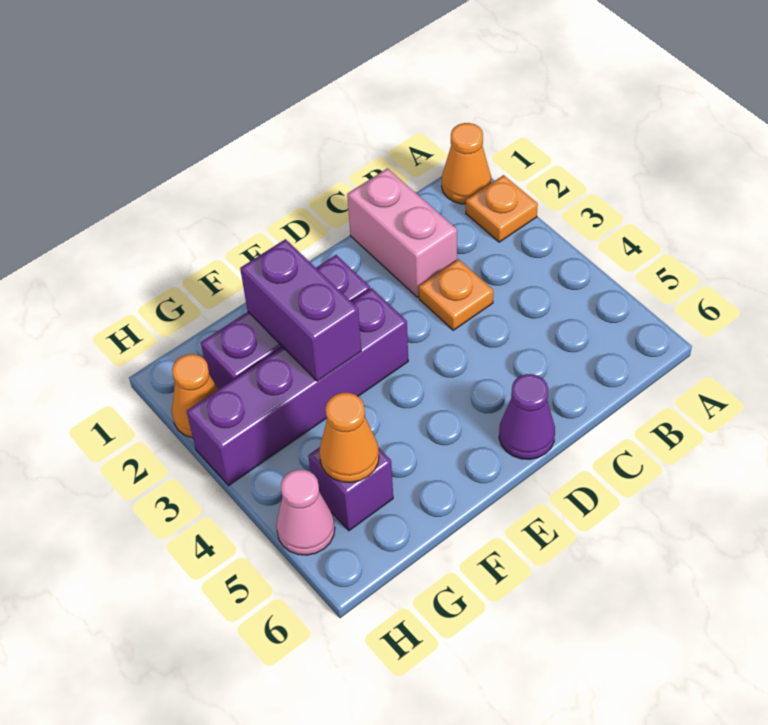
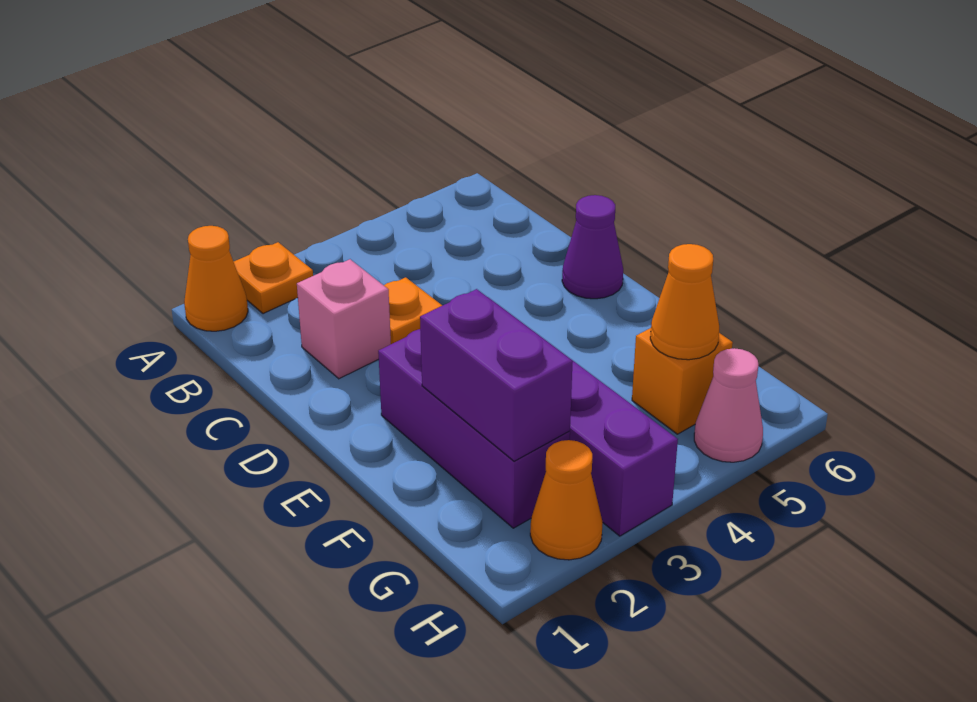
pink 1x2 brick [347,168,457,297] -> pink 1x1 brick [297,259,391,379]
purple 1x2 brick [240,239,361,381] -> purple 1x2 brick turned to [420,289,573,461]
purple 1x1 brick [308,447,393,531] -> orange 1x1 brick [632,328,733,434]

